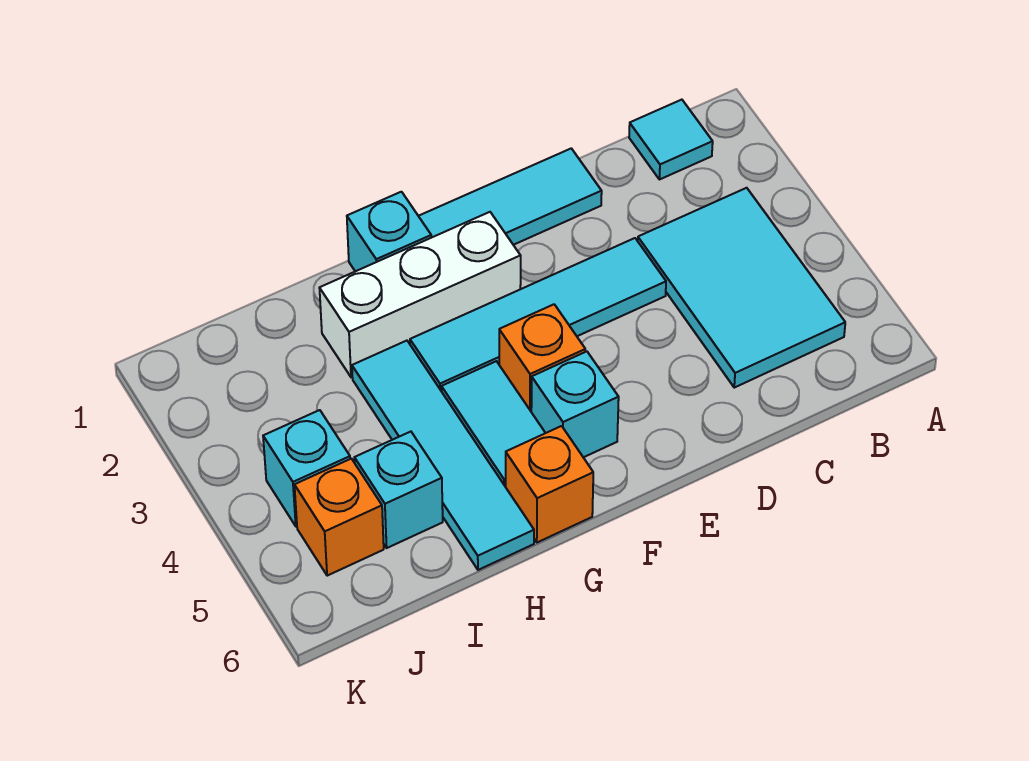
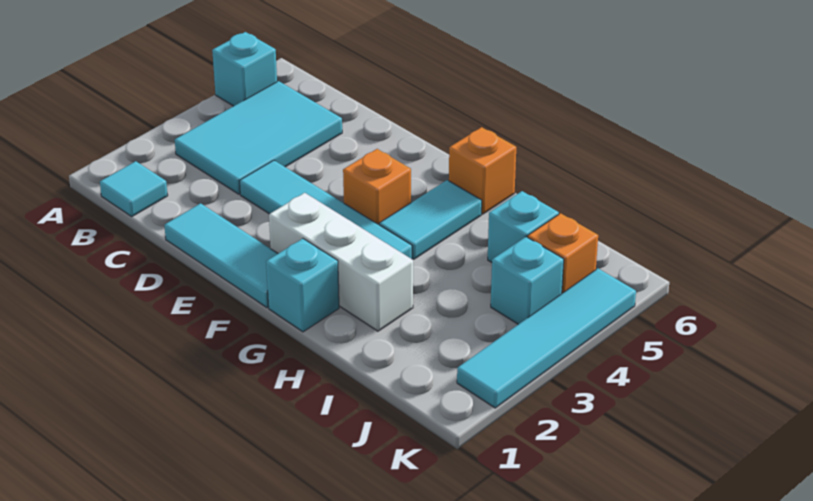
cyan 1x1 brick [531,351,619,457] -> cyan 1x1 brick moved to [212,32,277,106]
cyan 1x4 tile [352,341,534,570] -> cyan 1x4 tile moved to [457,269,636,408]

